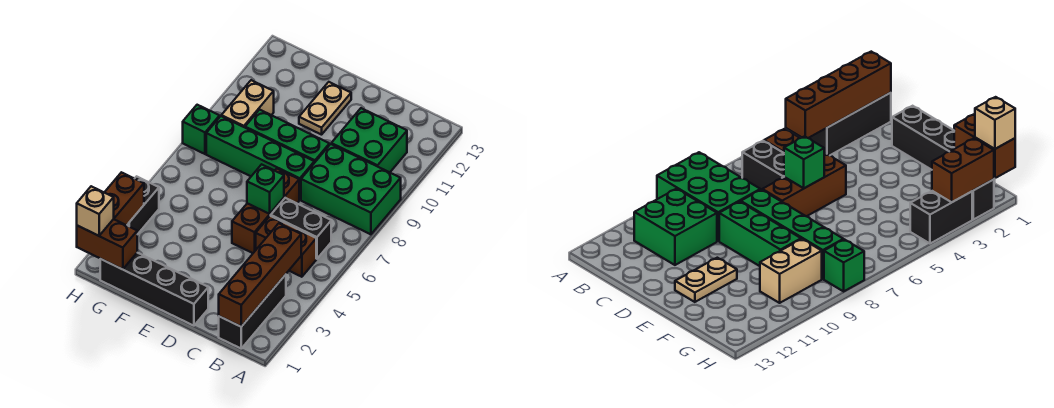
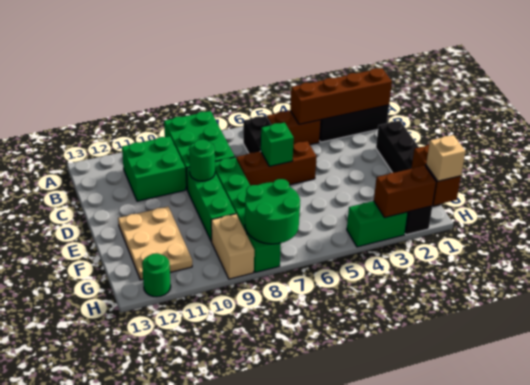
brown 1x2 brick [256,216,316,277] -> brown 1x2 brick turned to [267,111,321,145]
none -> green 1x1 round brick [189,139,215,181]
tan 1x2 plate [299,82,351,135] -> tan 2x3 plate [118,207,192,280]
none -> green 2x2 round brick [245,179,300,244]
tan 1x2 brick [221,80,274,127] -> tan 1x2 brick turned to [211,214,254,279]
black 1x2 brick [128,176,159,235] -> green 1x2 brick [347,201,408,247]
none -> green 1x1 round brick [142,253,171,297]

